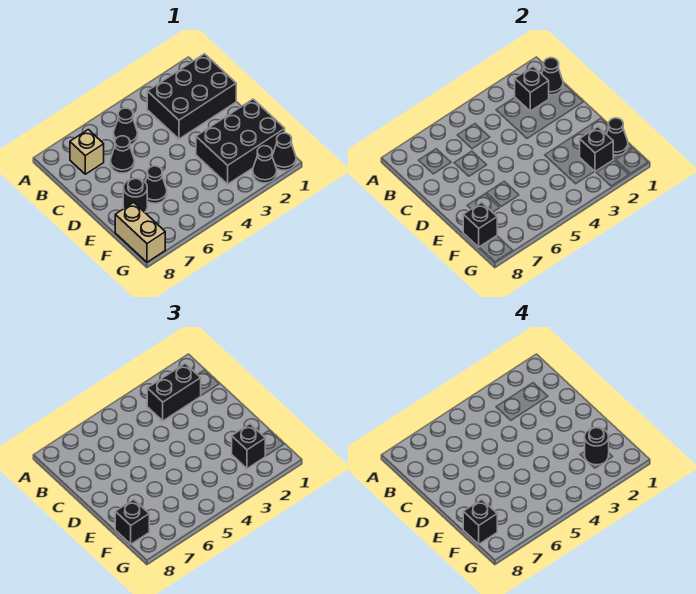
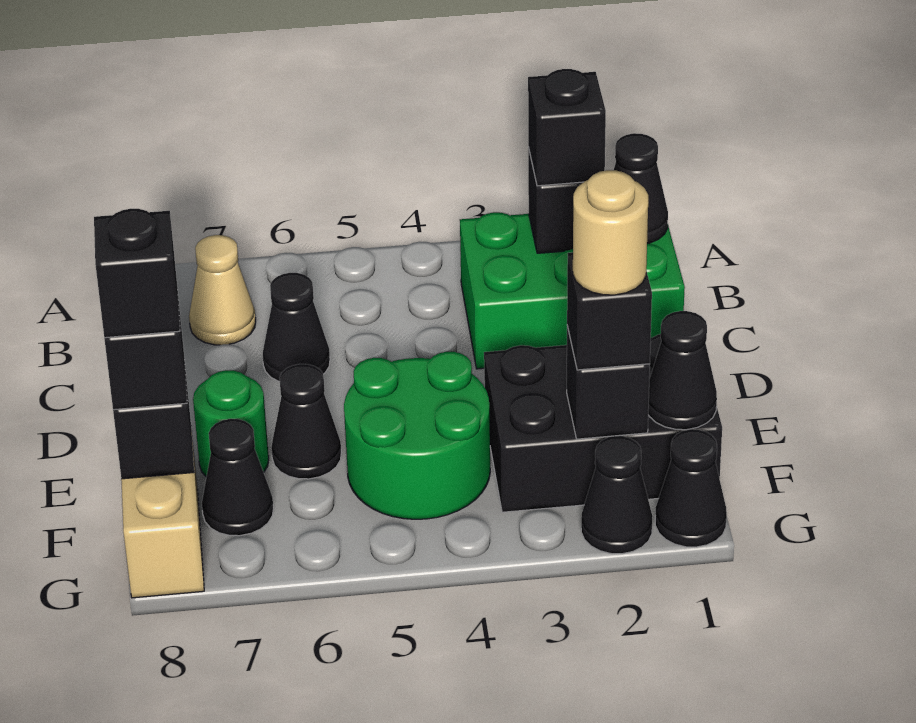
black 2x3 brick [147,54,236,139] -> green 2x3 brick [460,212,685,369]
black 1x2 brick [147,364,201,421] -> black 1x1 brick [528,69,606,186]
black 1x1 cone [114,108,138,145] -> black 1x1 cone moved to [202,419,273,536]
tan 1x1 brick [70,130,104,174] -> tan 1x1 cone [189,235,256,345]
none -> green 2x2 round brick [344,352,490,519]
black 1x1 round brick [123,179,147,212] -> green 1x1 round brick [193,370,269,477]
black 1x1 round brick [585,428,609,465] -> tan 1x1 round brick [573,170,648,295]

